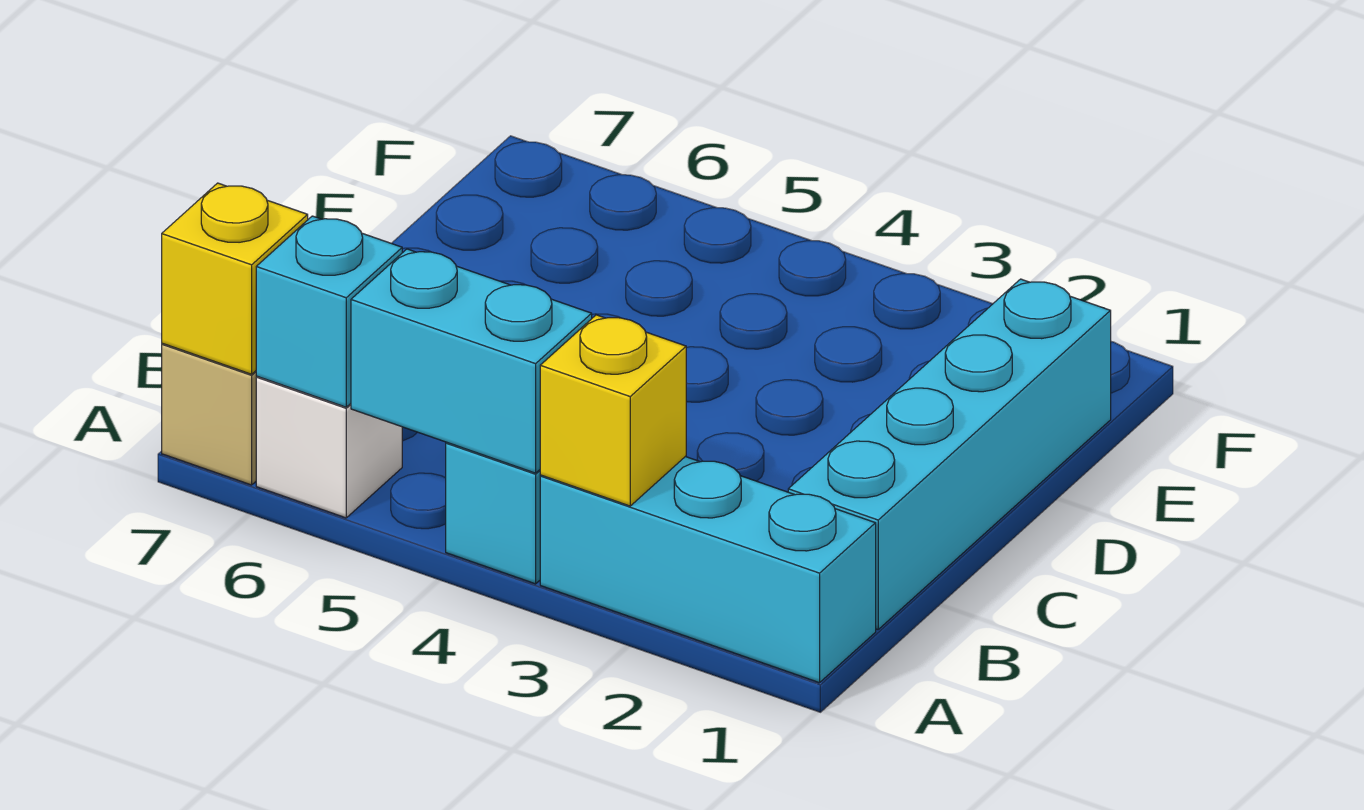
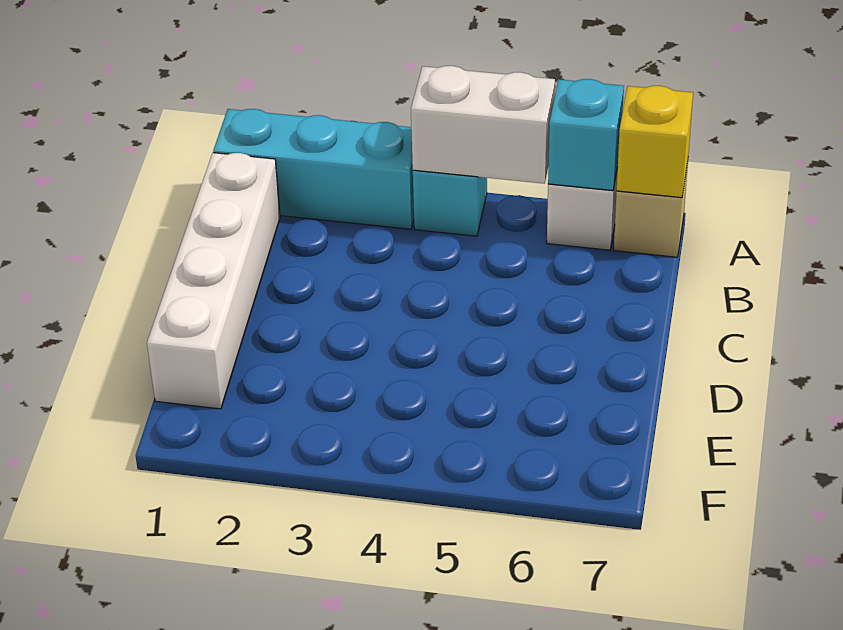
yellow 1x1 brick [540,315,686,506] -> none
cyan 1x2 brick [351,249,592,473] -> white 1x2 brick [411,66,555,184]
cyan 1x4 brick [788,279,1111,629] -> white 1x4 brick [147,153,280,409]

